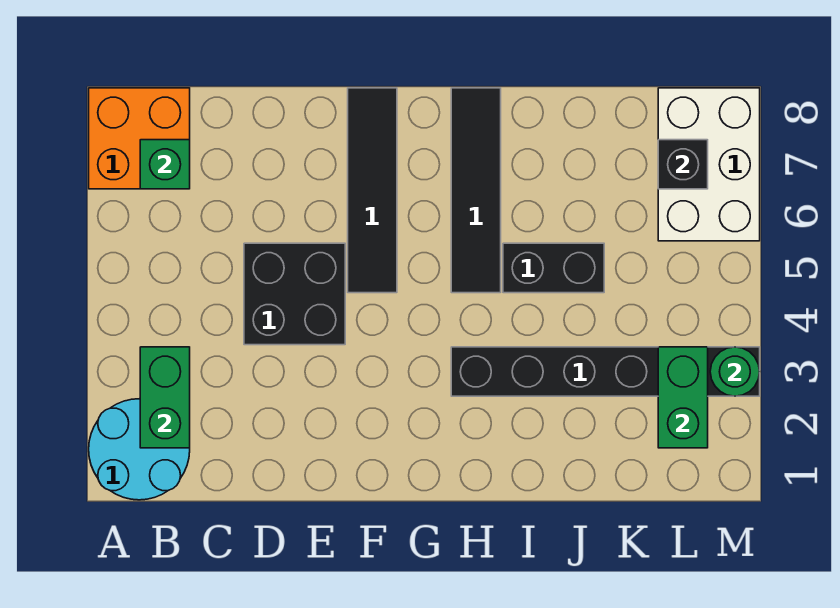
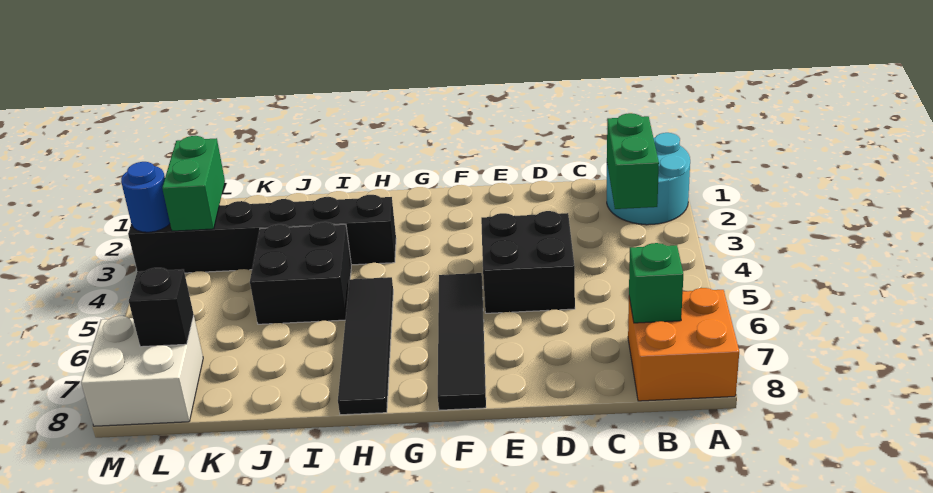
black 1x2 brick [503,243,604,293] -> black 2x2 brick [250,222,351,324]
white 2x3 brick [658,88,760,241] -> white 2x2 brick [81,316,203,426]
green 1x1 round brick [710,347,760,396] -> blue 1x1 round brick [121,162,170,232]

